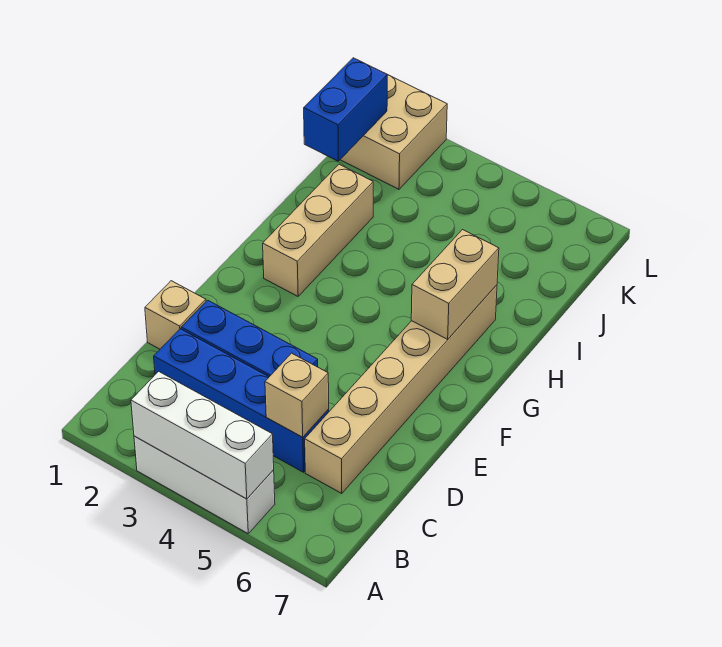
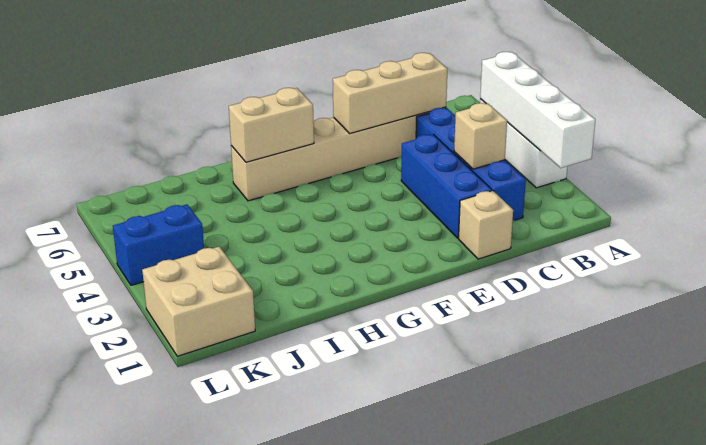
white 1x3 brick [131,371,274,499] -> white 1x4 brick [480,52,595,168]
tan 1x1 brick [265,353,329,437] -> tan 1x1 brick moved to [454,103,507,169]
tan 1x3 brick [263,164,373,296] -> tan 1x3 brick moved to [333,53,447,134]
blue 1x2 brick [304,58,387,161] -> blue 1x2 brick moved to [113,205,204,285]

